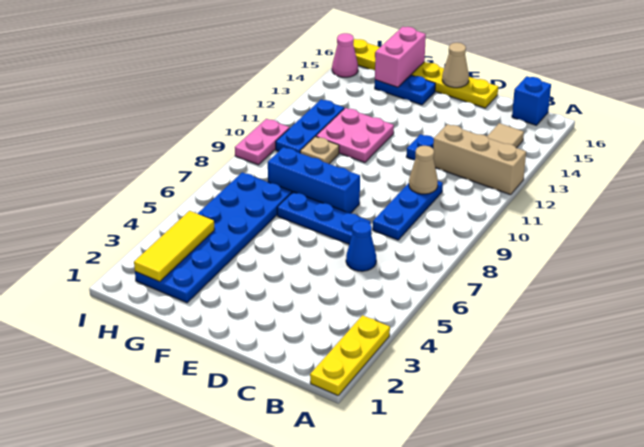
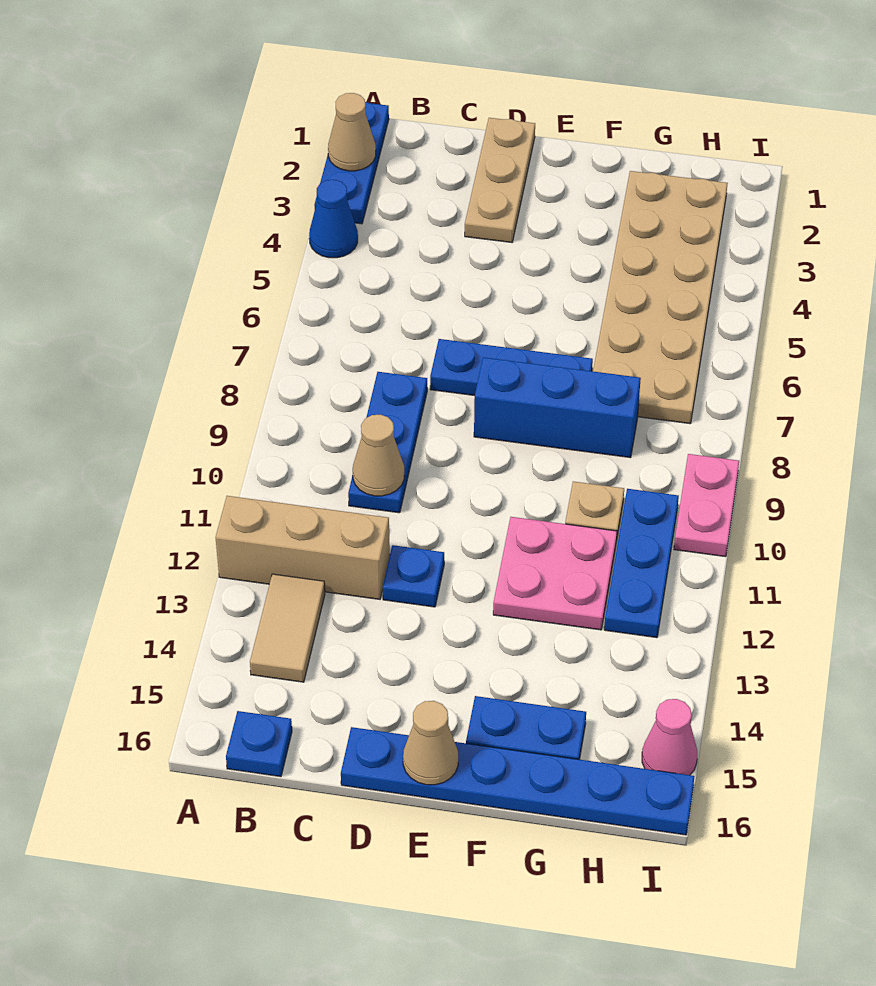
yellow 1x3 plate [310,315,390,395] -> blue 1x3 plate [314,102,389,224]
none -> tan 1x1 cone [328,93,376,171]
blue 1x1 brick [512,76,551,125] -> blue 1x1 plate [226,711,292,777]
blue 1x1 cone [346,221,376,271] -> blue 1x1 cone moved to [309,180,358,258]
none -> tan 1x3 plate [465,118,535,243]
yellow 1x6 plate [353,39,498,108] -> blue 1x6 plate [341,727,695,835]
blue 2x6 plate [135,172,292,303] -> tan 2x6 plate [593,171,728,424]
pink 1x2 brick [375,27,426,87] -> none
yellow 1x3 tile [134,211,215,282] -> none

